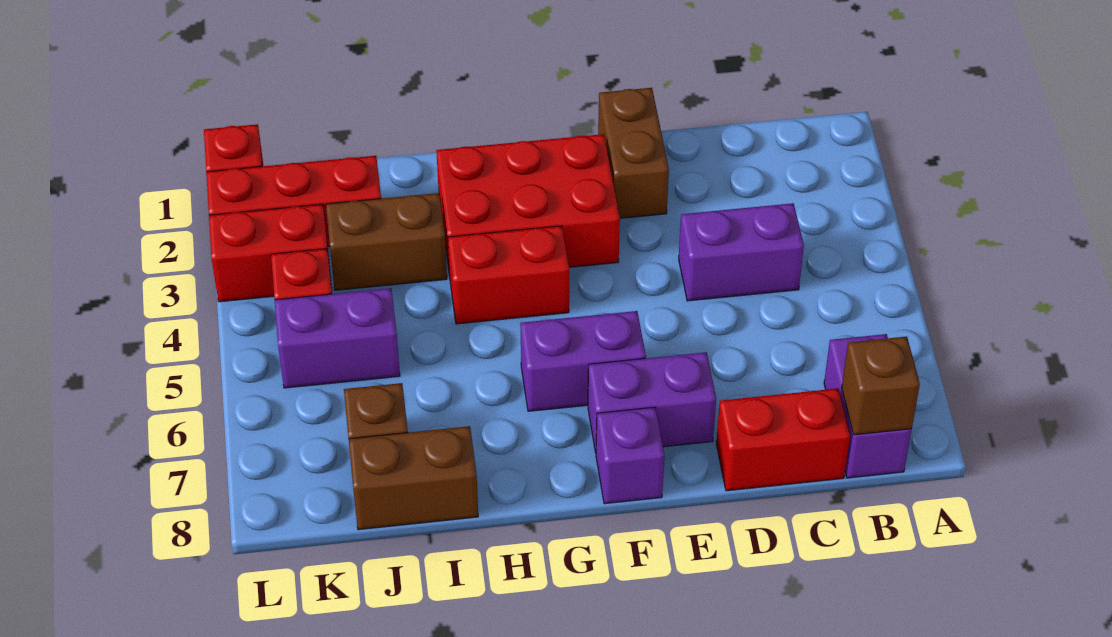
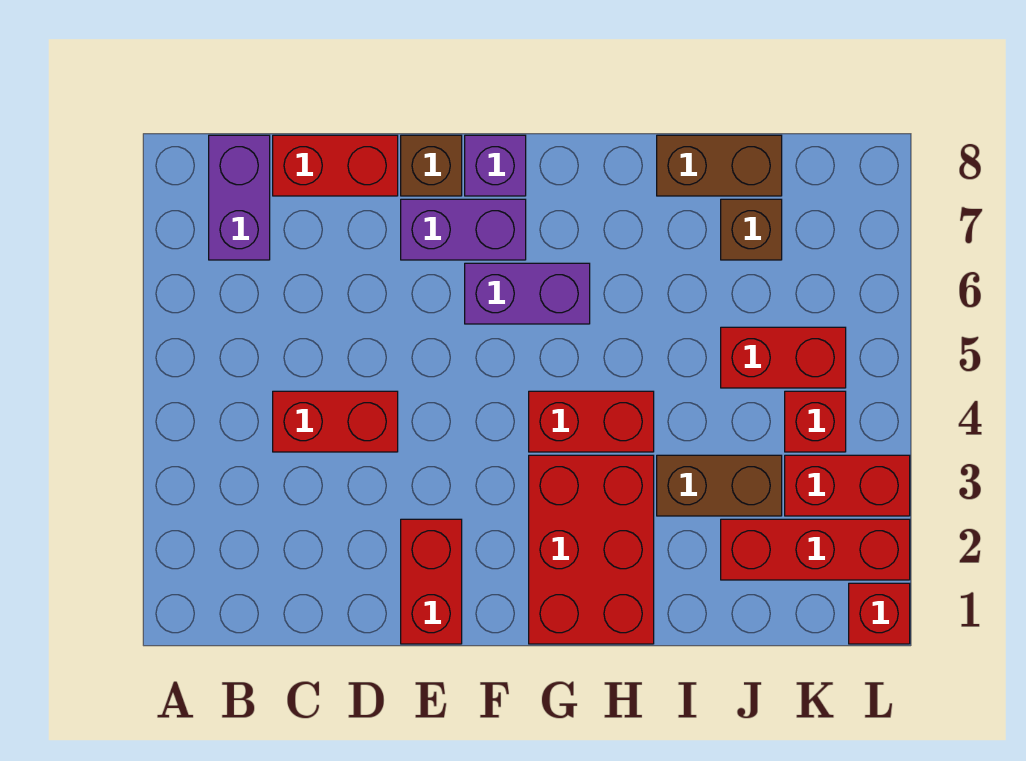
brown 1x1 brick [842,337,920,435] -> brown 1x1 brick moved to [401,135,462,196]
purple 1x2 brick [679,203,804,301] -> red 1x2 brick [273,391,398,452]
brown 1x2 brick [598,88,669,218] -> red 1x2 brick [401,519,462,644]
red 2x3 brick [436,134,620,276] -> red 2x3 brick turned to [529,455,654,644]
purple 1x2 brick [275,288,400,388] -> red 1x2 brick [721,327,846,388]

